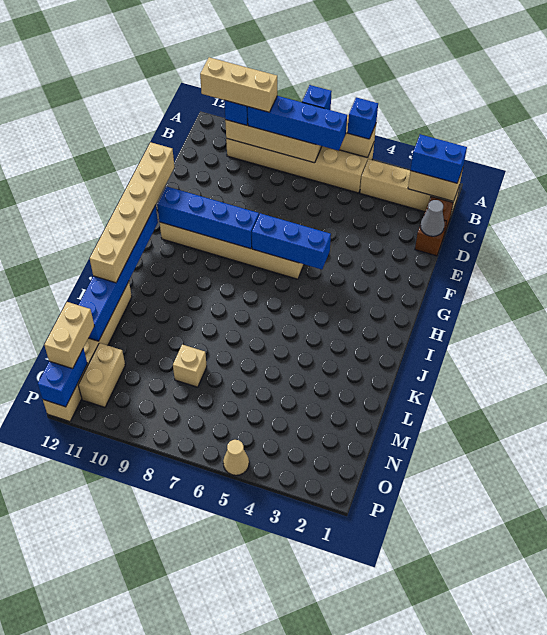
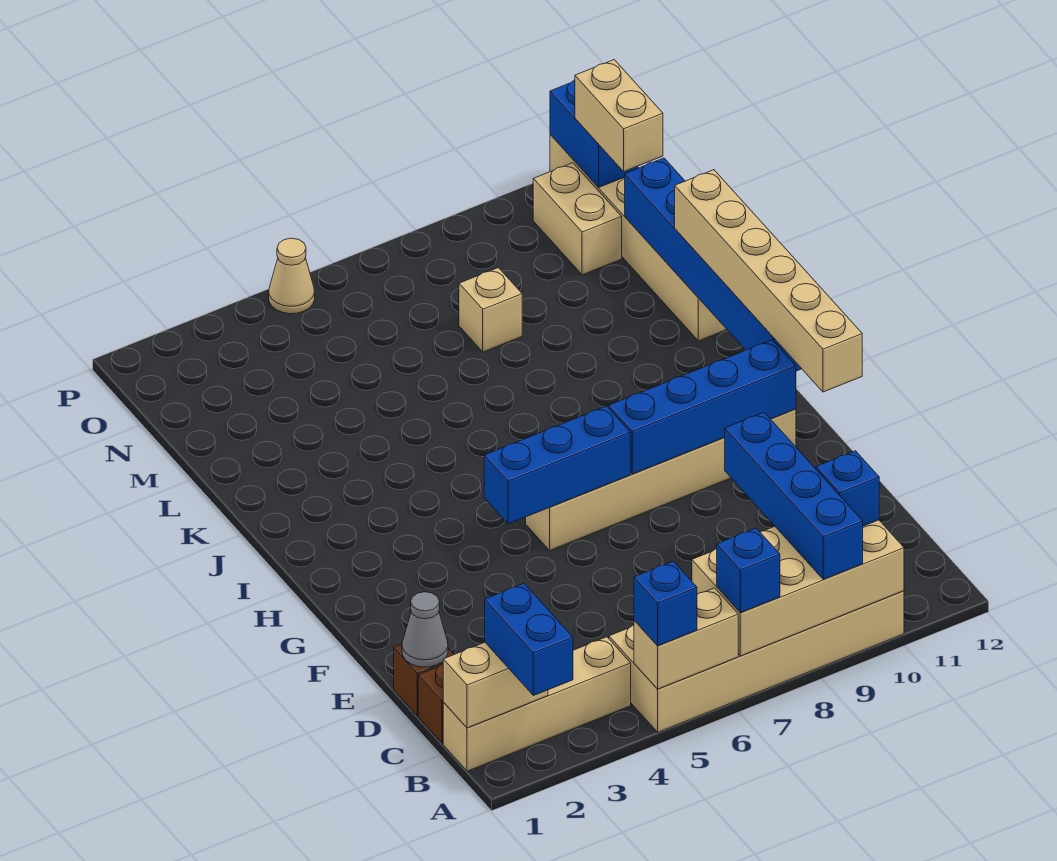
blue 1x2 brick [410,134,467,183] -> blue 1x2 brick turned to [485,584,573,696]
blue 1x4 brick [247,96,347,151] -> blue 1x4 brick turned to [725,412,863,579]
tan 1x3 brick [200,57,277,112] -> none

